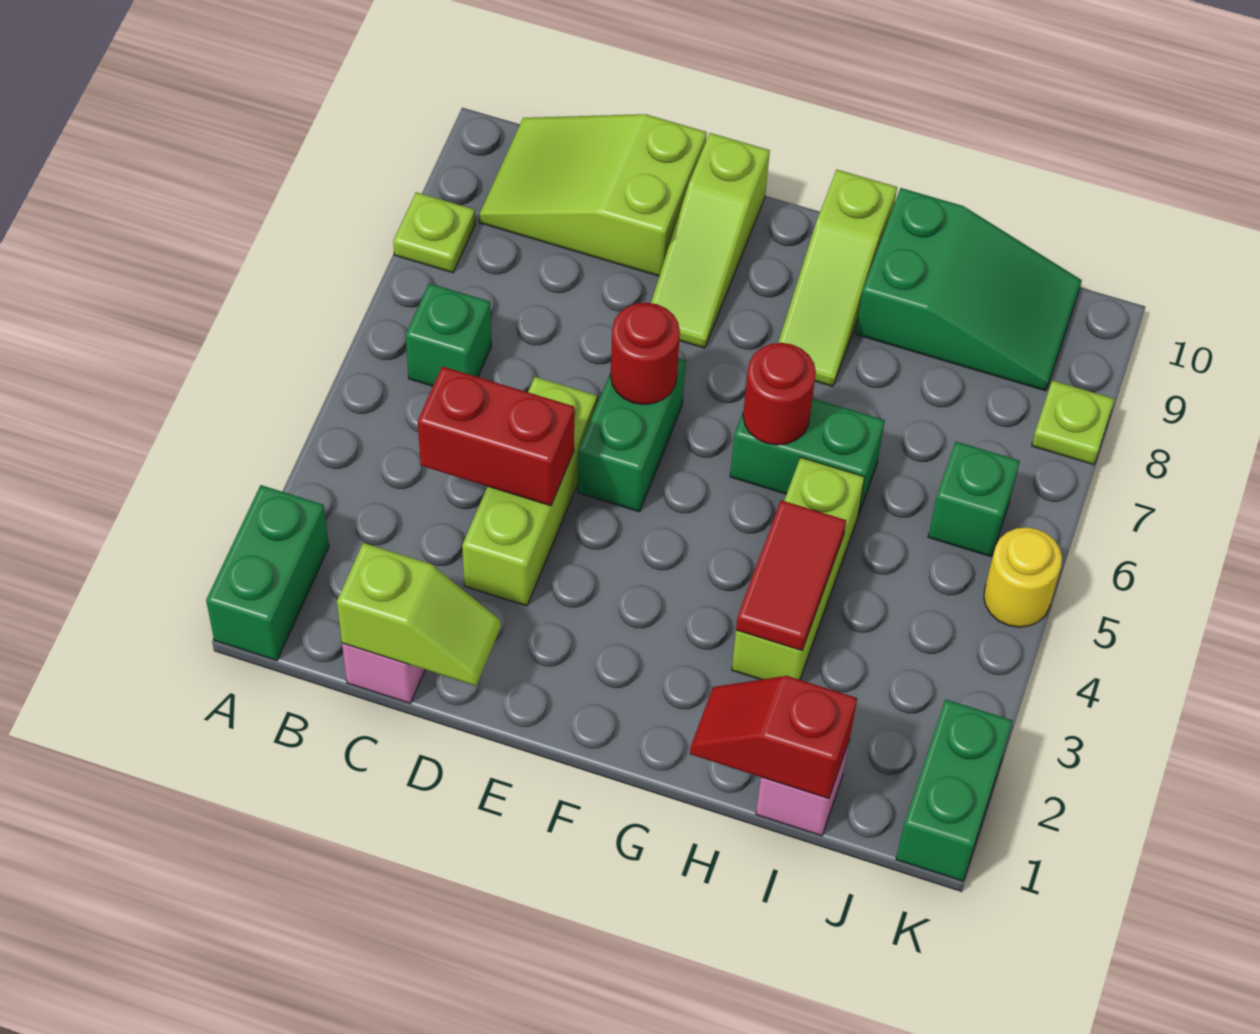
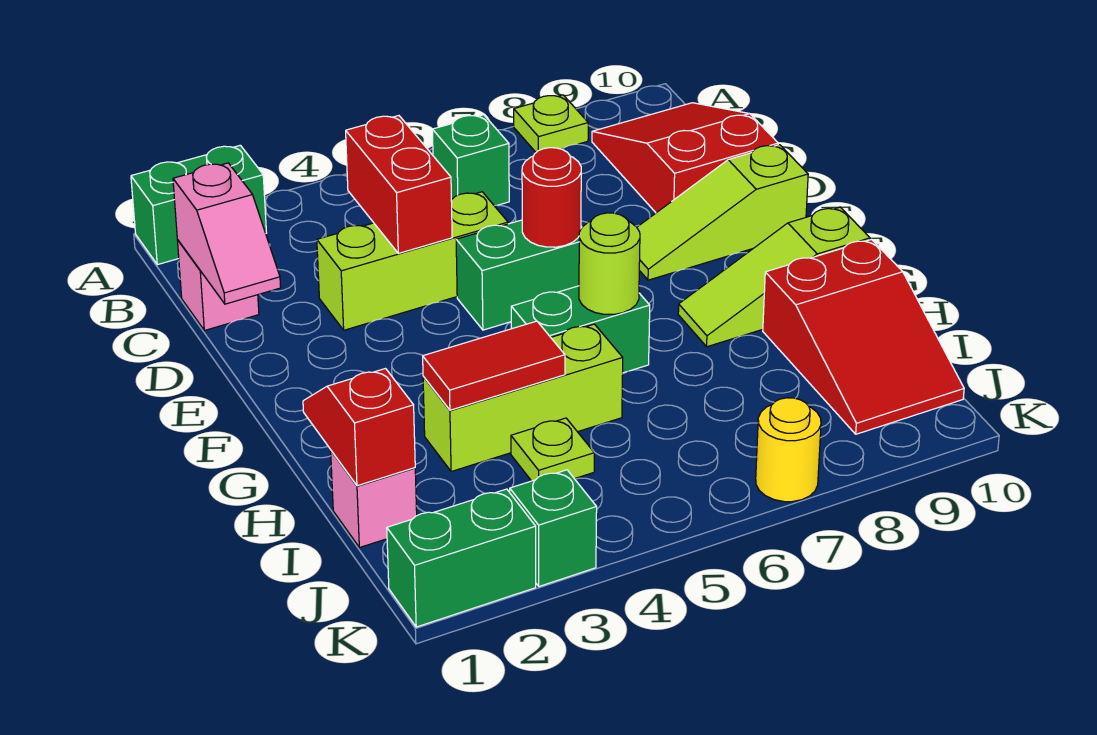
lime 2x3 slope [479,114,707,276] -> red 2x3 slope [592,103,778,213]
lime 1x2 slope [337,543,501,686] -> pink 1x2 slope [173,163,281,304]
green 1x2 brick [730,398,885,516] -> green 1x2 brick turned to [511,286,650,373]
red 1x1 round brick [743,343,816,445] -> lime 1x1 round brick [579,213,640,314]
green 2x3 slope [856,188,1082,391] -> red 2x3 slope [763,240,964,434]
green 1x1 brick [928,442,1020,557] -> green 1x1 brick moved to [510,470,597,586]
yellow 1x1 round brick [984,527,1062,627] -> yellow 1x1 round brick moved to [756,398,821,502]
lime 1x1 plate [1032,380,1114,465] -> lime 1x1 plate moved to [511,418,594,481]

